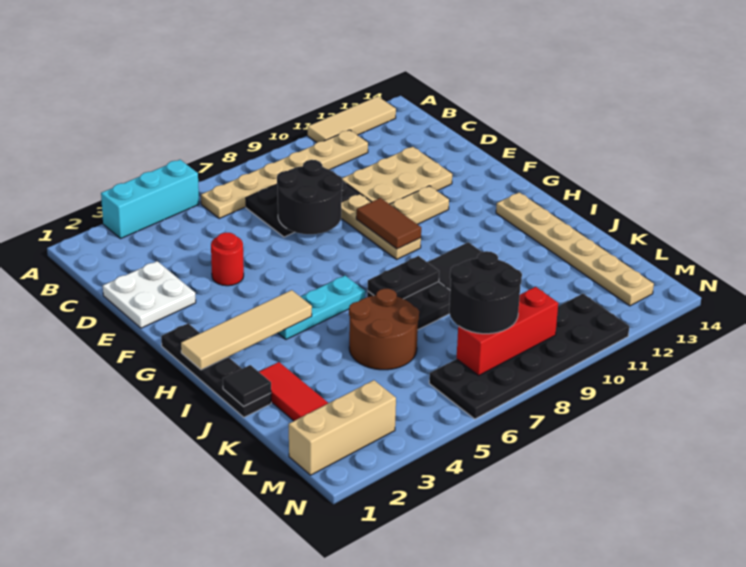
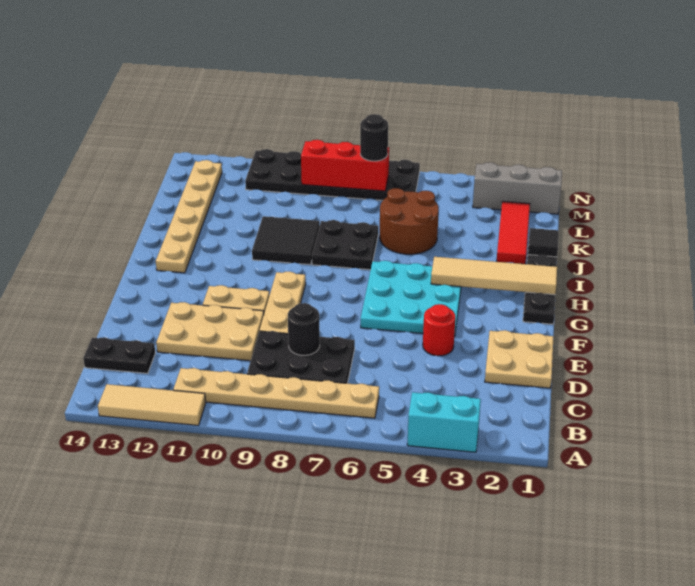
cyan 1x3 brick [101,160,199,238] -> cyan 1x2 brick [407,392,481,452]
white 2x2 plate [103,261,196,328] -> tan 2x2 plate [485,330,554,388]
black 2x2 round brick [277,160,343,234] -> black 1x1 round brick [288,303,320,355]
brown 1x2 tile [356,198,421,249] -> none
cyan 1x3 plate [278,276,365,339] -> cyan 3x3 plate [361,261,461,336]
black 1x2 plate [368,256,439,299] -> black 1x2 plate moved to [83,337,155,374]
black 2x2 round brick [449,251,522,334] -> black 1x1 round brick [360,114,388,161]
tan 1x3 brick [289,380,396,475] -> grey 1x3 brick [473,163,562,214]

